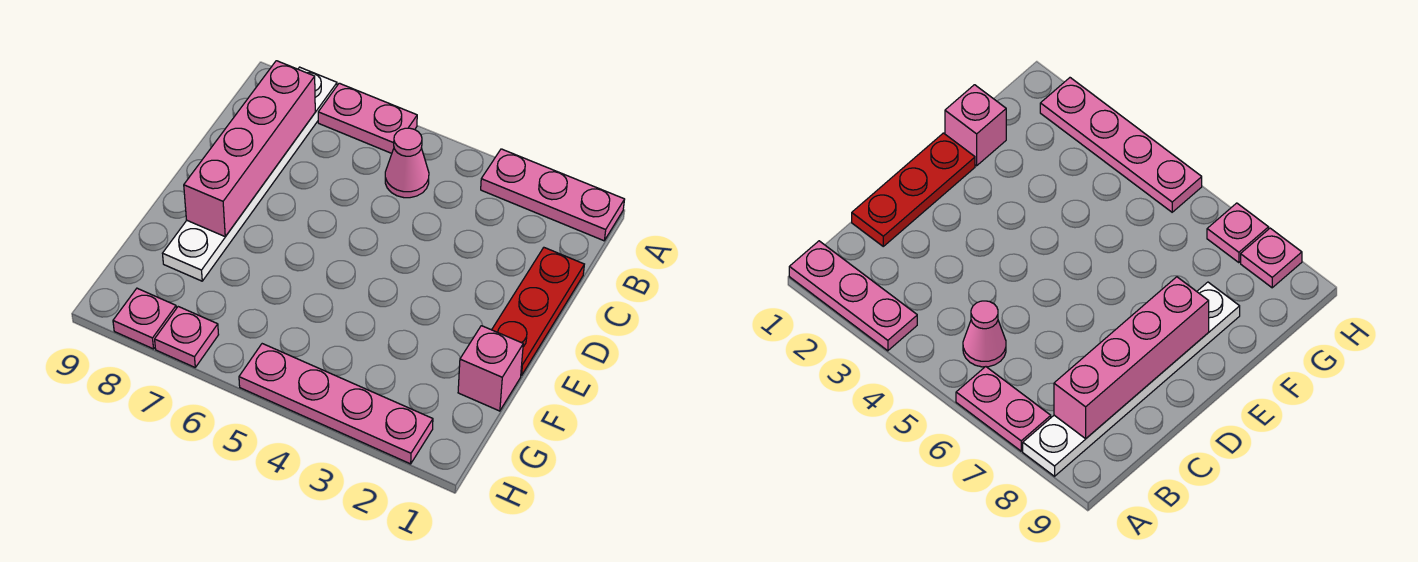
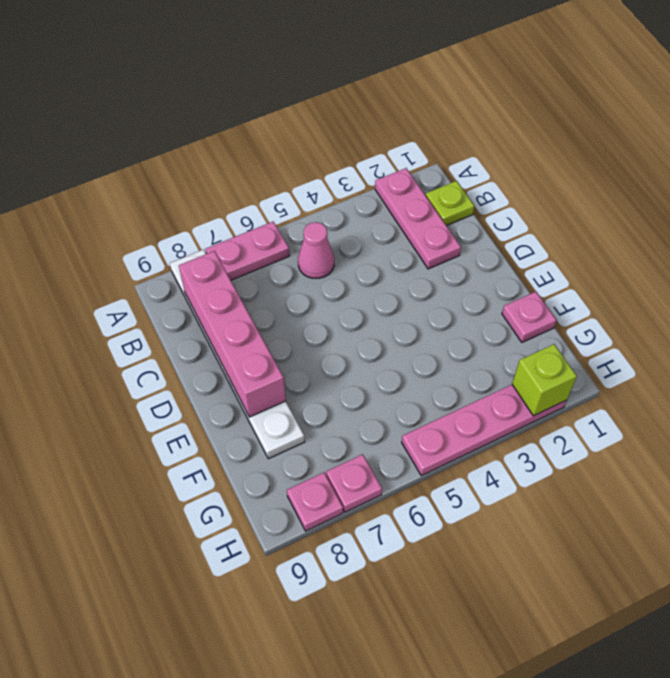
pink 1x3 plate [481,149,625,241] -> pink 1x3 plate turned to [375,168,461,269]
none -> lime 1x1 plate [426,181,474,226]
red 1x3 plate [492,248,584,376] -> none
pink 1x1 brick [458,326,523,411] -> pink 1x1 plate [502,292,556,342]
none -> lime 1x1 brick [512,344,577,416]

